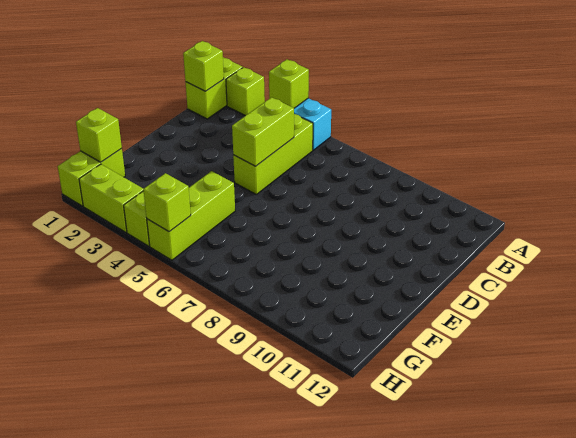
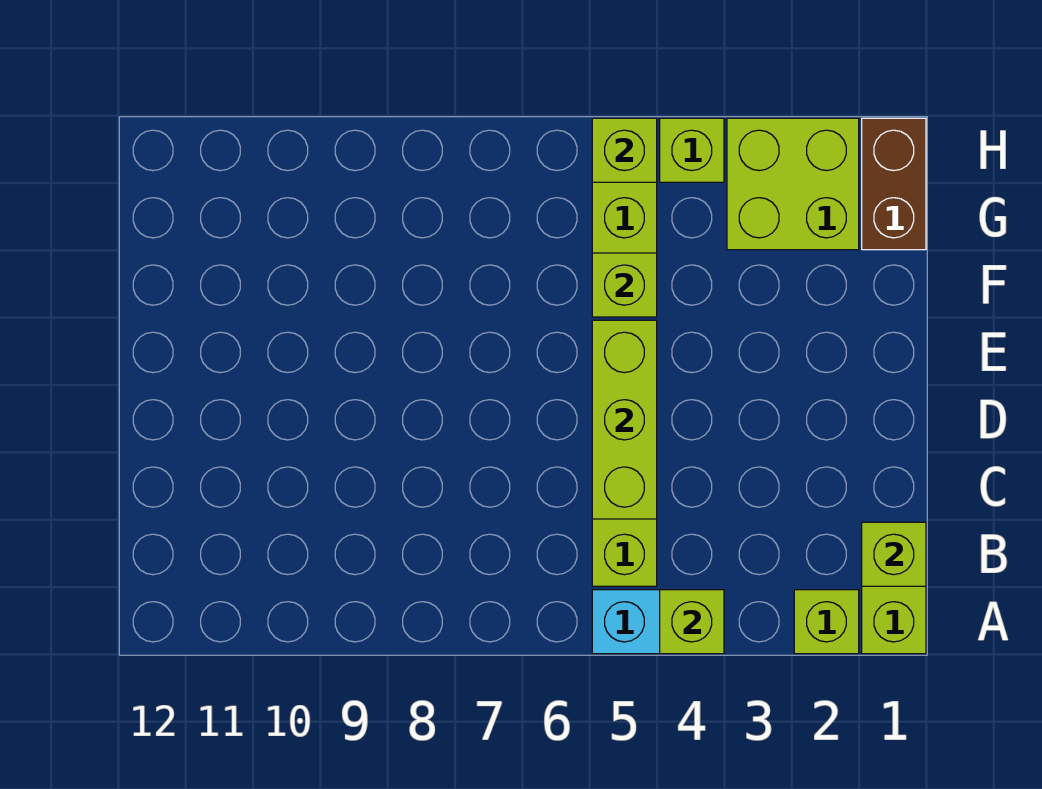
lime 1x2 brick [232,97,294,166] -> lime 1x3 brick [592,320,657,519]
lime 1x2 brick [58,148,125,206] -> brown 1x2 brick [862,118,926,250]
lime 1x1 brick [76,108,122,162] -> lime 1x1 brick moved to [592,253,657,317]
lime 1x2 brick [79,164,143,232] -> lime 2x2 brick [727,118,859,250]

